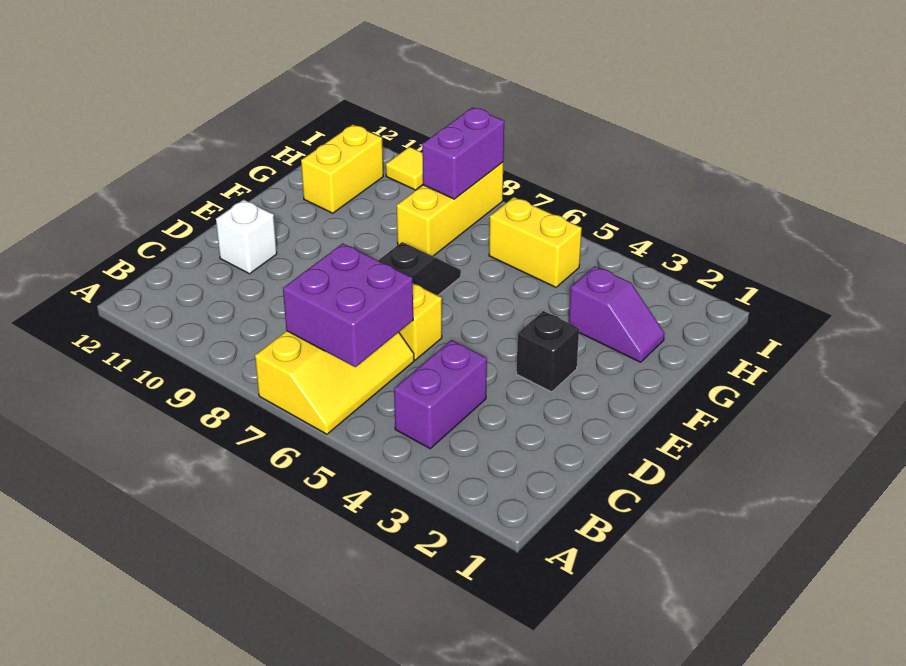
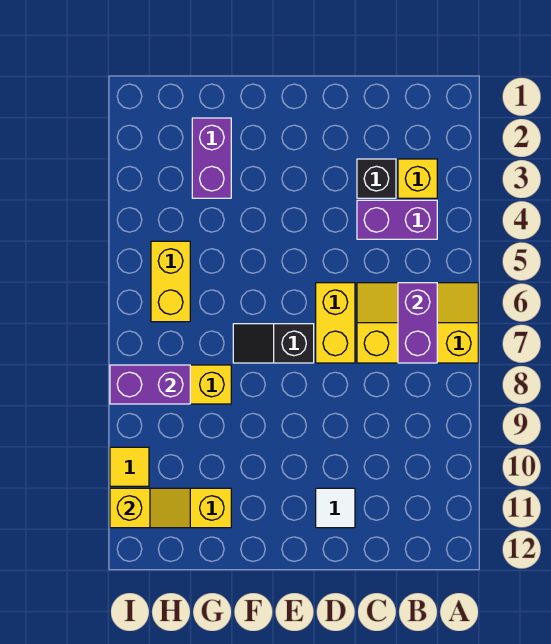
none -> yellow 1x1 brick [398,159,437,198]
purple 2x2 brick [283,243,413,367] -> purple 1x2 brick [398,283,437,363]
white 1x1 brick [216,200,277,274] -> white 1x1 tile [316,488,355,528]
black 1x1 brick [516,311,579,392] -> black 1x1 brick moved to [357,159,396,198]
purple 1x2 slope [569,266,665,362] -> purple 1x2 brick [192,118,231,198]
none -> yellow 1x2 slope [110,488,190,528]

